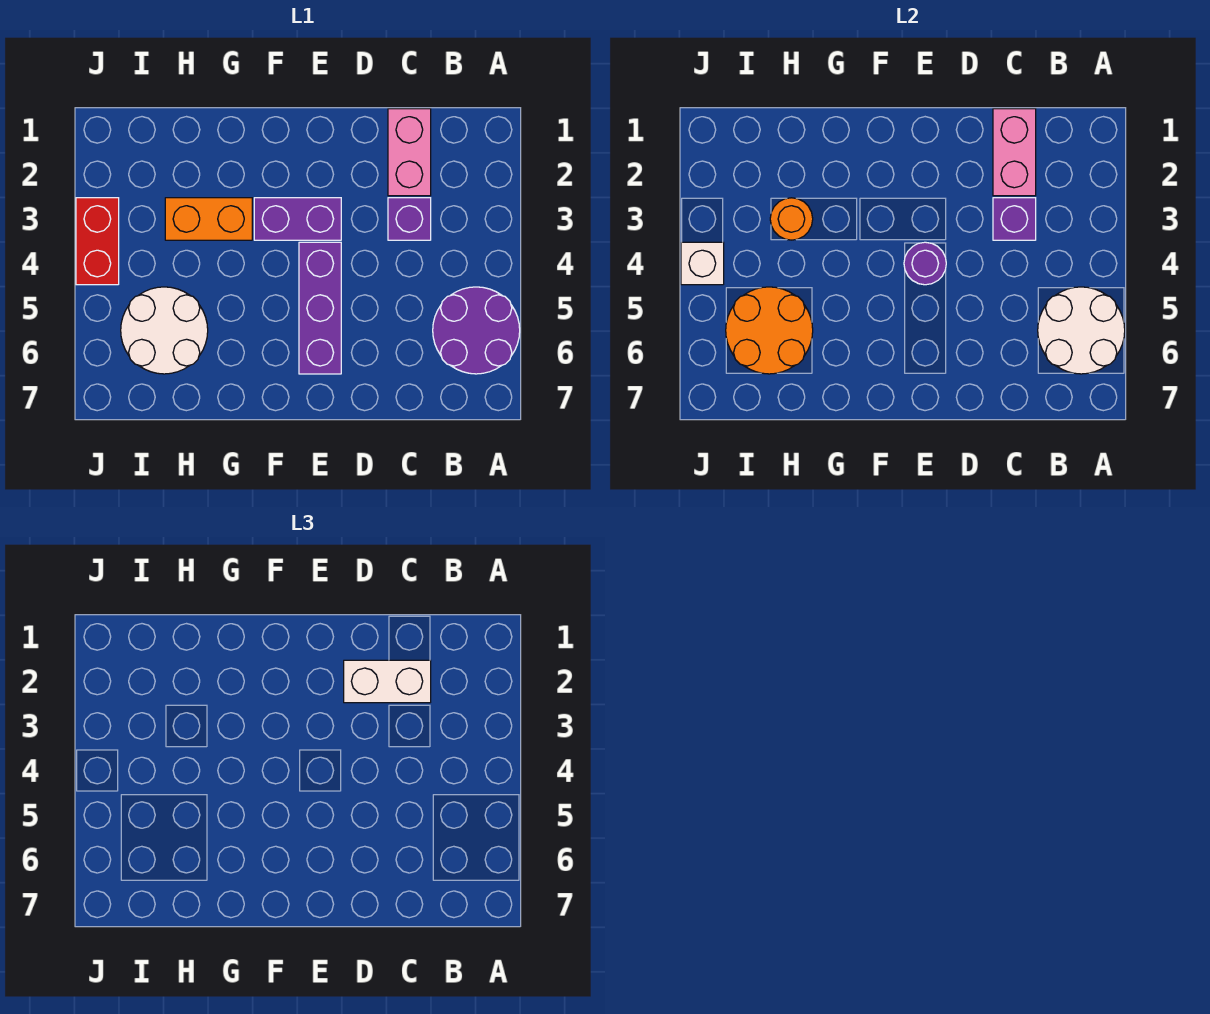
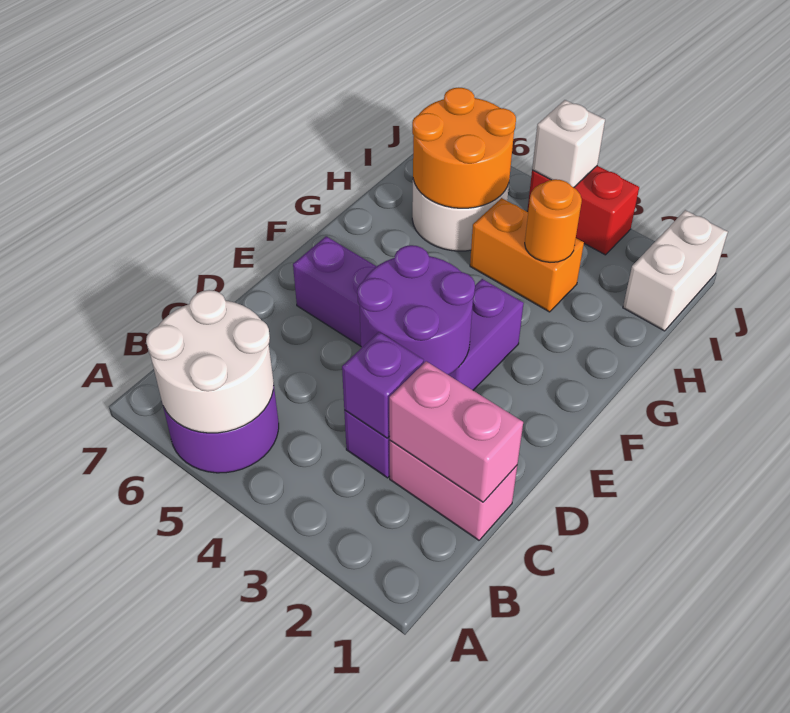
white 1x2 brick [344,660,431,703] -> white 1x2 brick moved to [623,210,728,331]
purple 1x1 round brick [904,242,946,285] -> purple 2x2 round brick [357,245,475,375]
orange 1x2 brick [165,198,252,240] -> orange 1x2 brick turned to [470,198,584,312]

